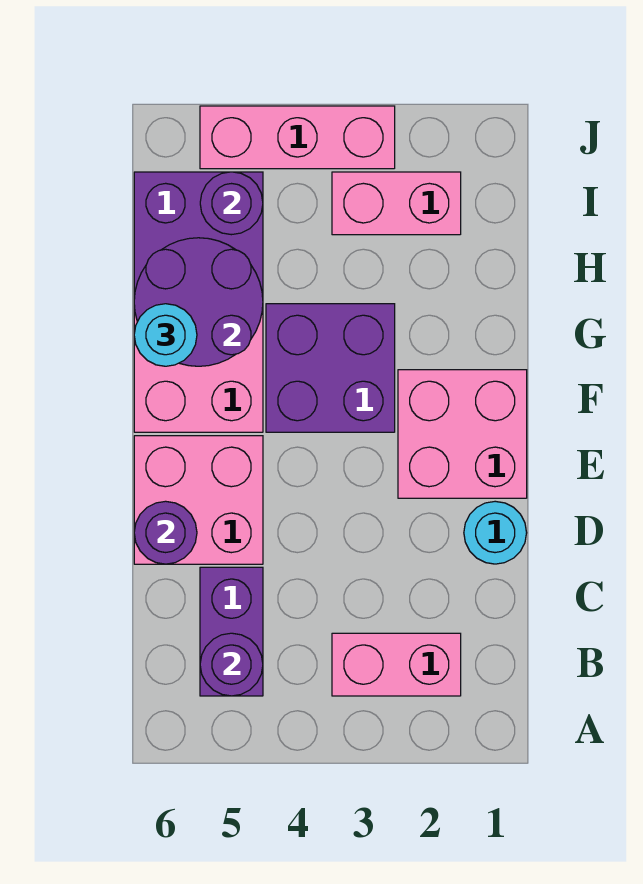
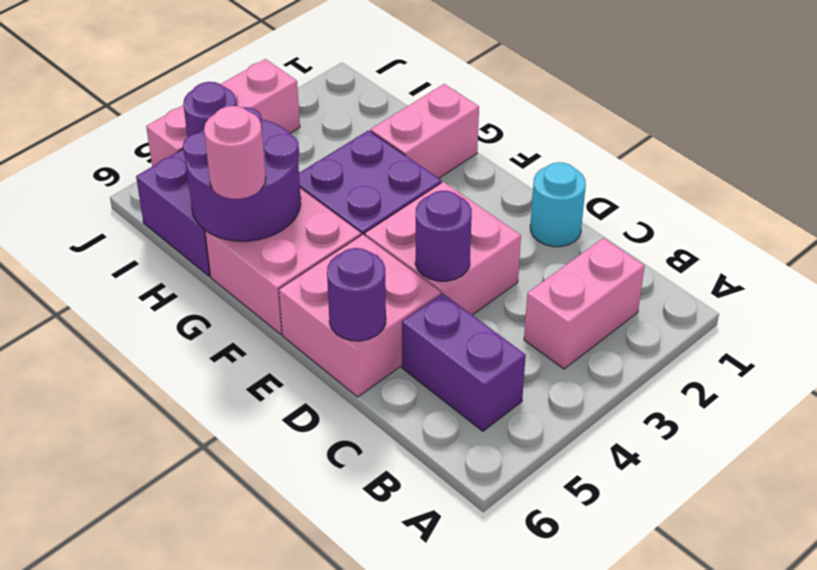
purple 1x1 round brick [200,633,263,696] -> purple 1x1 round brick moved to [415,191,472,281]
pink 2x2 brick [398,370,527,498] -> pink 2x2 brick moved to [365,182,521,315]
cyan 1x1 round brick [134,304,197,366] -> pink 1x1 round brick [204,106,266,199]
pink 1x2 brick [332,172,461,235] -> pink 1x2 brick moved to [371,84,479,178]

